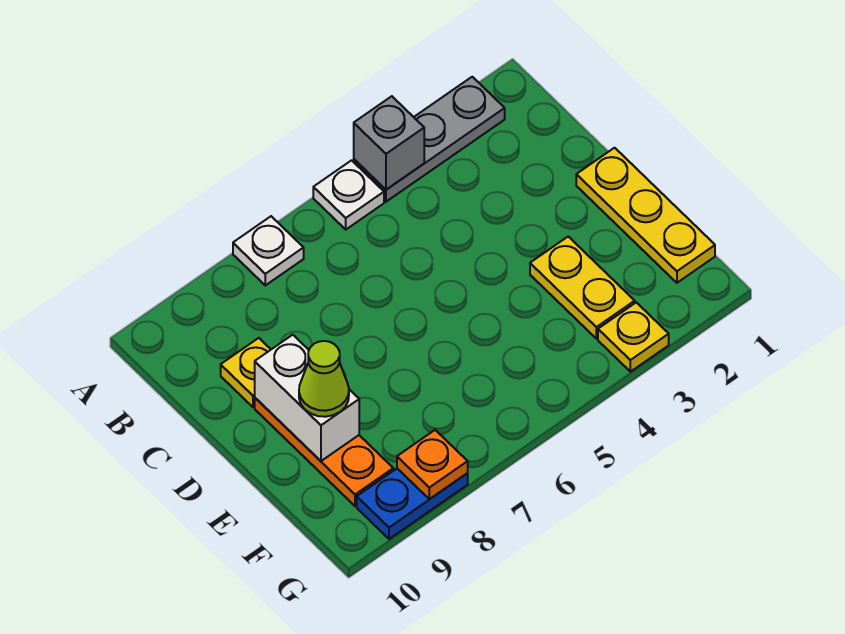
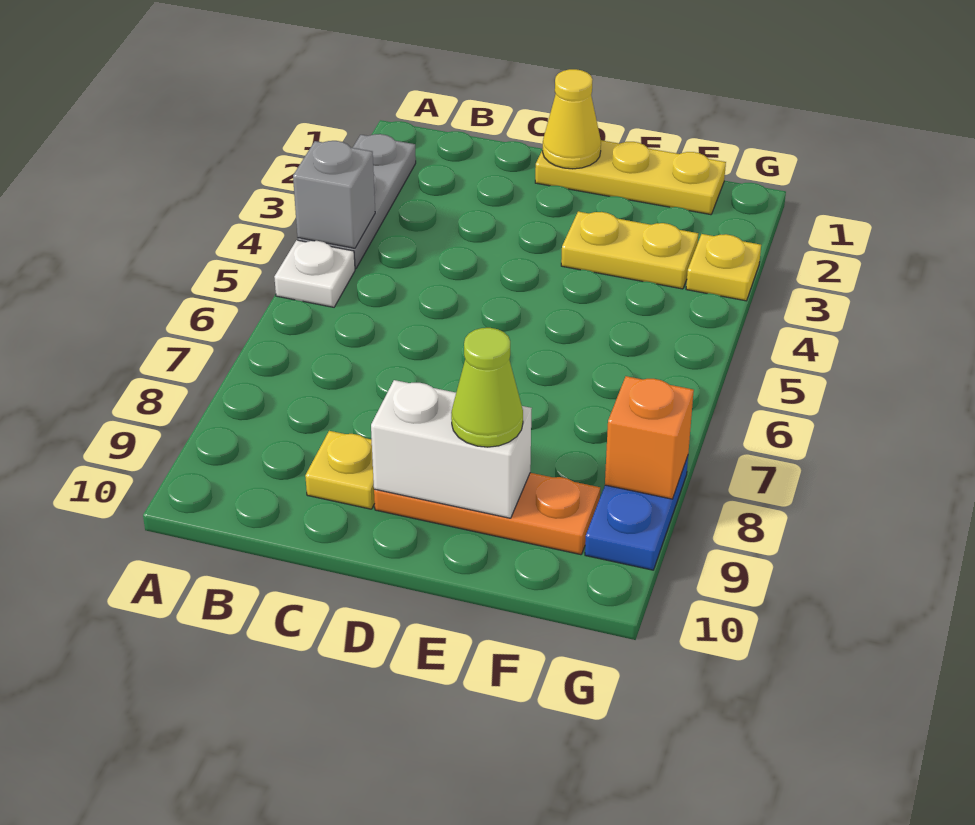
white 1x1 plate [233,216,304,285] -> none
none -> yellow 1x1 cone [543,69,601,169]
orange 1x1 plate [397,430,468,499] -> orange 1x1 brick [605,376,694,499]

